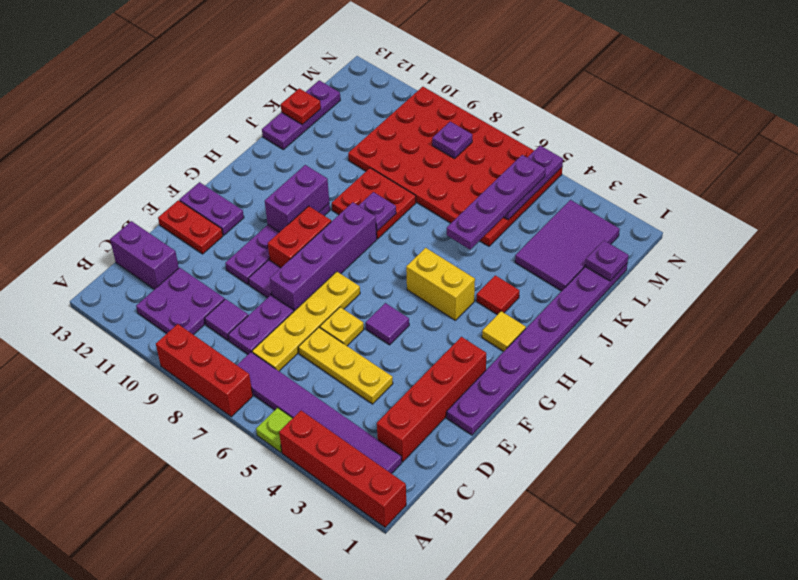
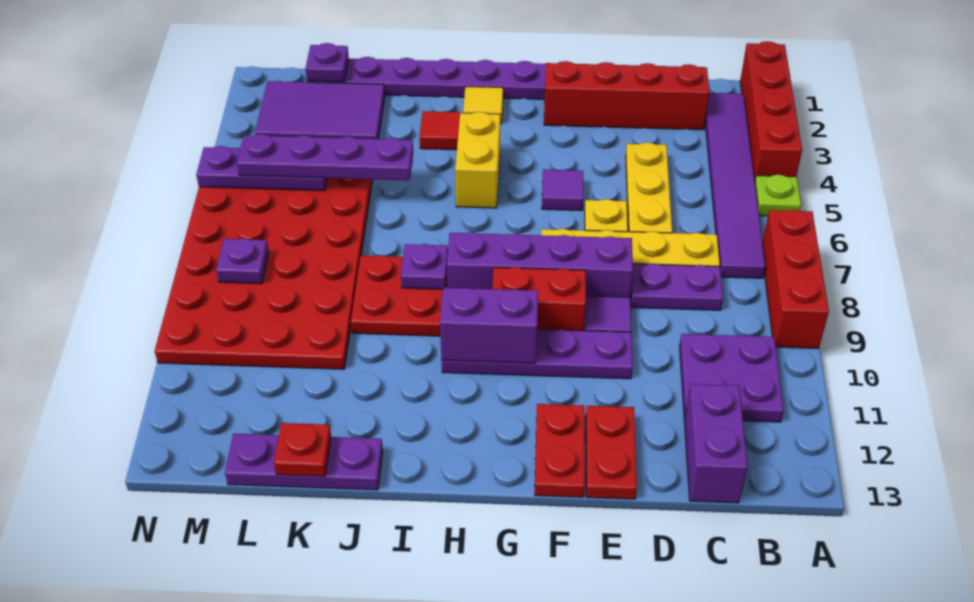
purple 1x1 tile [205,299,248,341] -> none
purple 1x2 plate [179,182,244,235] -> red 1x2 plate [535,404,585,497]

